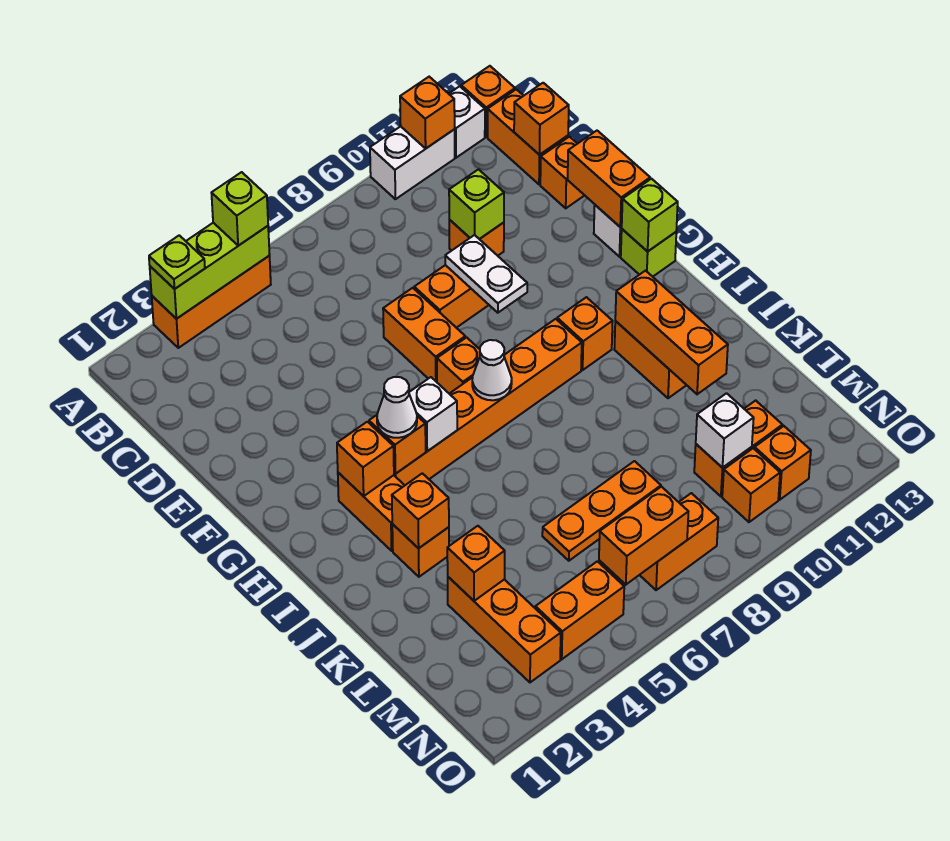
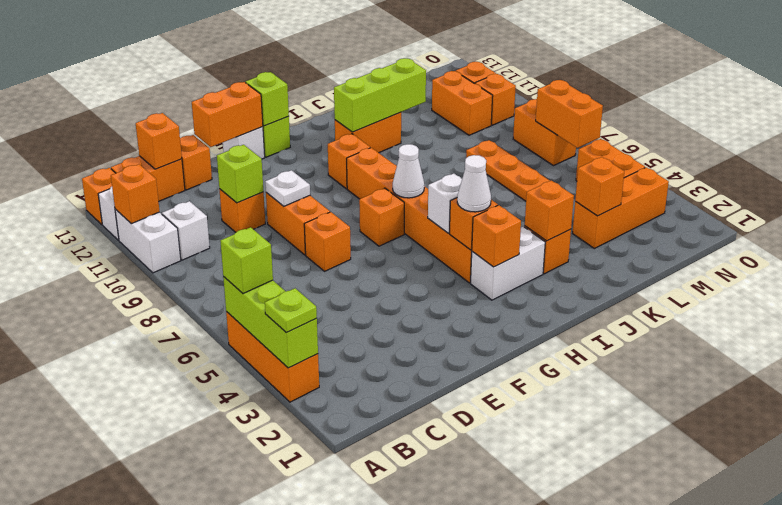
orange 1x2 brick [383,288,465,382] -> orange 1x1 brick [304,212,351,271]
white 1x2 plate [445,235,527,313] -> white 1x1 plate [265,170,310,206]
orange 1x2 brick [338,473,405,551] -> white 1x2 brick [471,227,545,300]
orange 1x3 brick [615,271,728,394] -> lime 1x3 brick [334,58,426,132]
white 1x1 brick [696,393,754,468] -> white 1x1 brick moved to [162,201,210,260]

